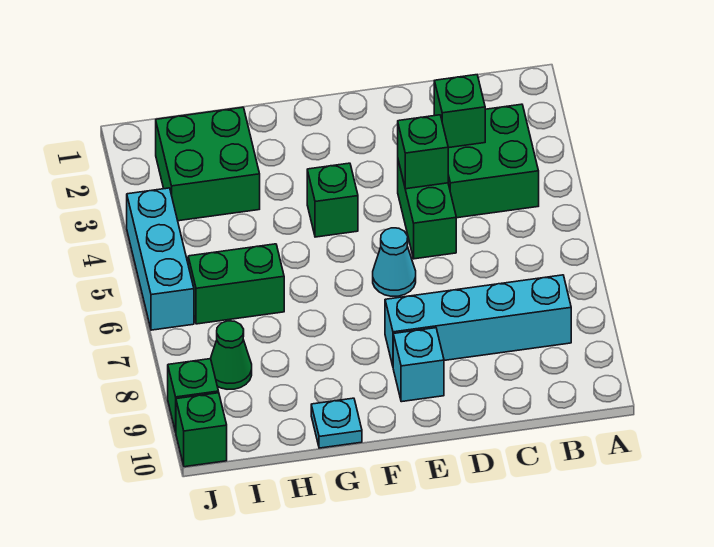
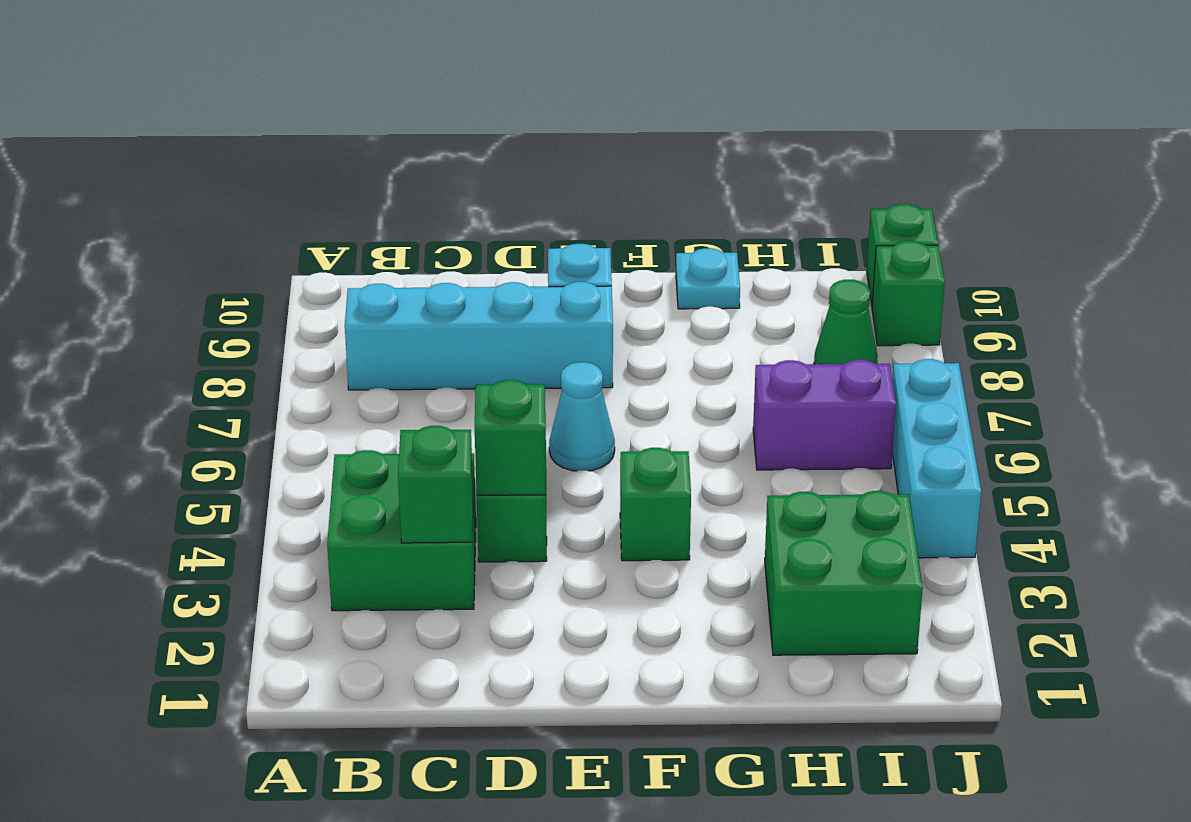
green 1x2 brick [188,244,284,324] -> purple 1x2 brick [753,360,896,470]

